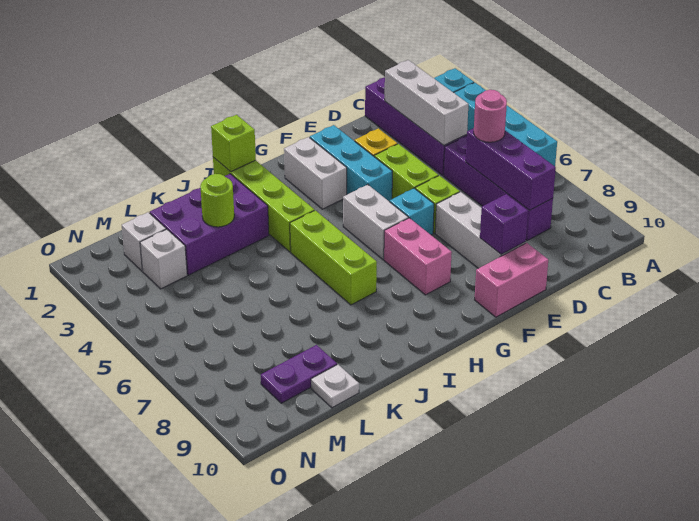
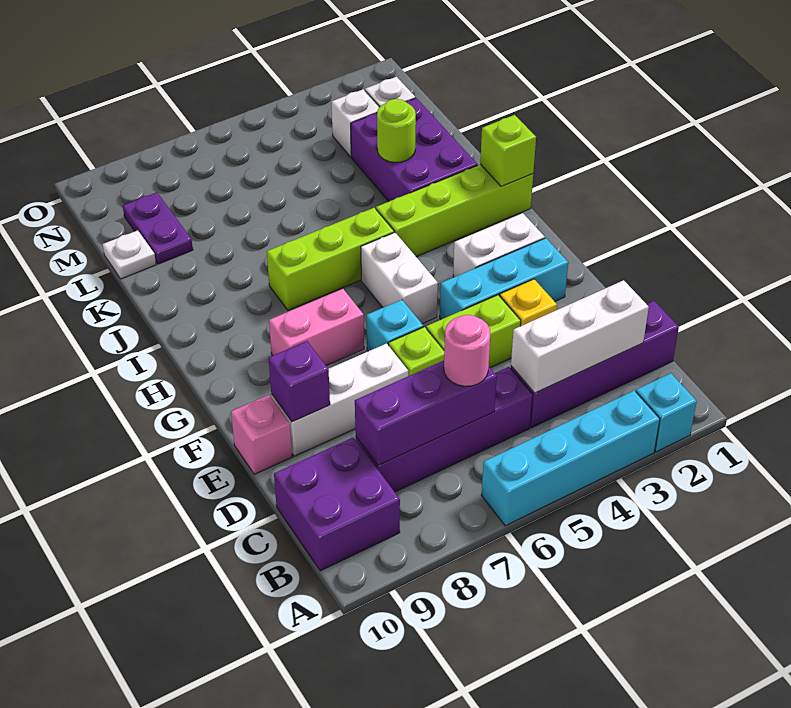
none -> purple 2x2 brick [274,437,400,571]
pink 1x2 brick [475,243,548,317] -> pink 1x1 brick [231,395,292,474]
white 1x2 brick [343,185,408,260] -> white 1x2 brick turned to [361,232,438,324]

